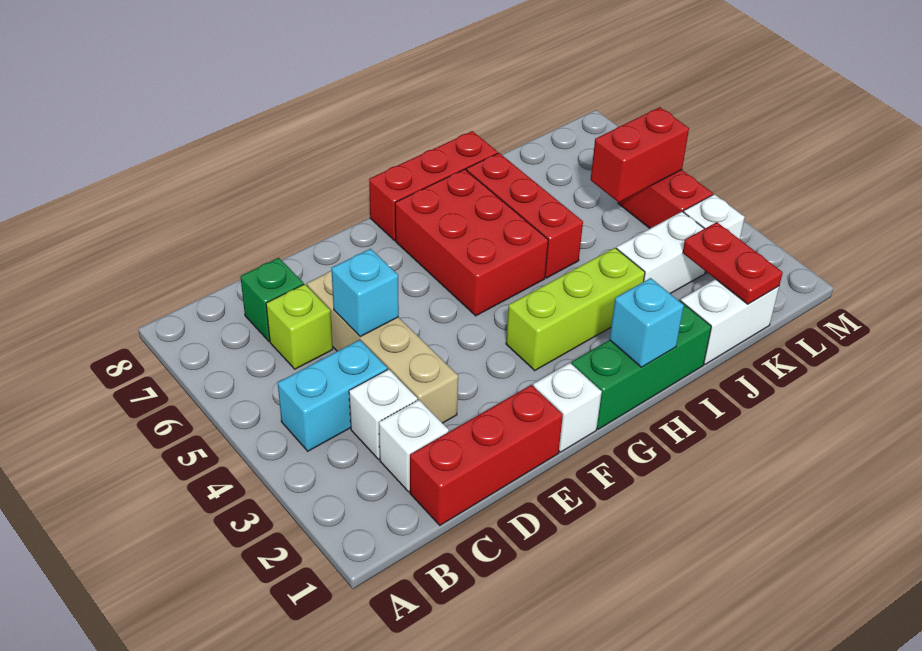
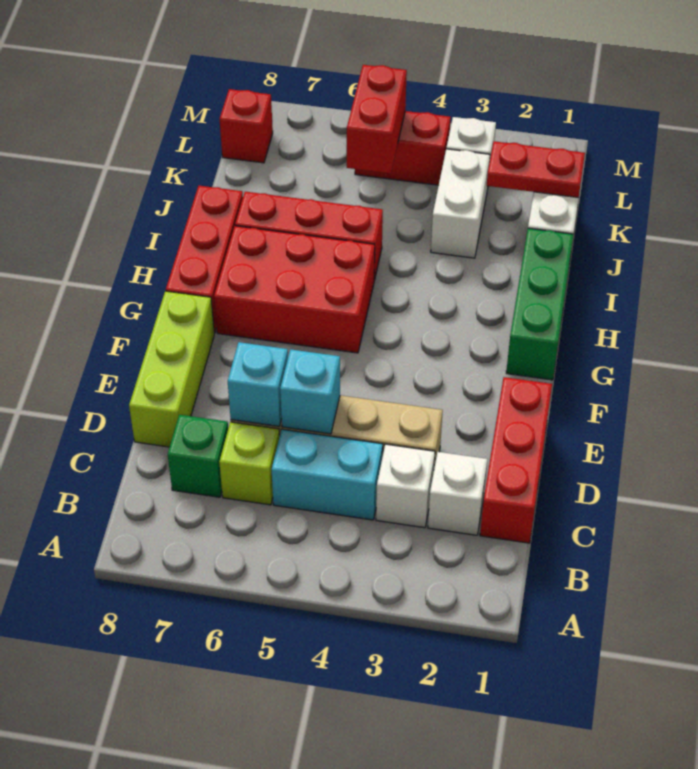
cyan 1x2 brick [278,340,387,451] -> cyan 1x2 brick turned to [272,429,383,520]
white 1x1 brick [533,363,602,452] -> none
lime 1x3 brick [506,248,645,370] -> lime 1x3 brick moved to [129,291,214,447]
cyan 1x1 brick [609,278,684,367] -> cyan 1x1 brick moved to [228,342,288,426]
none -> red 1x1 brick [220,89,273,163]

